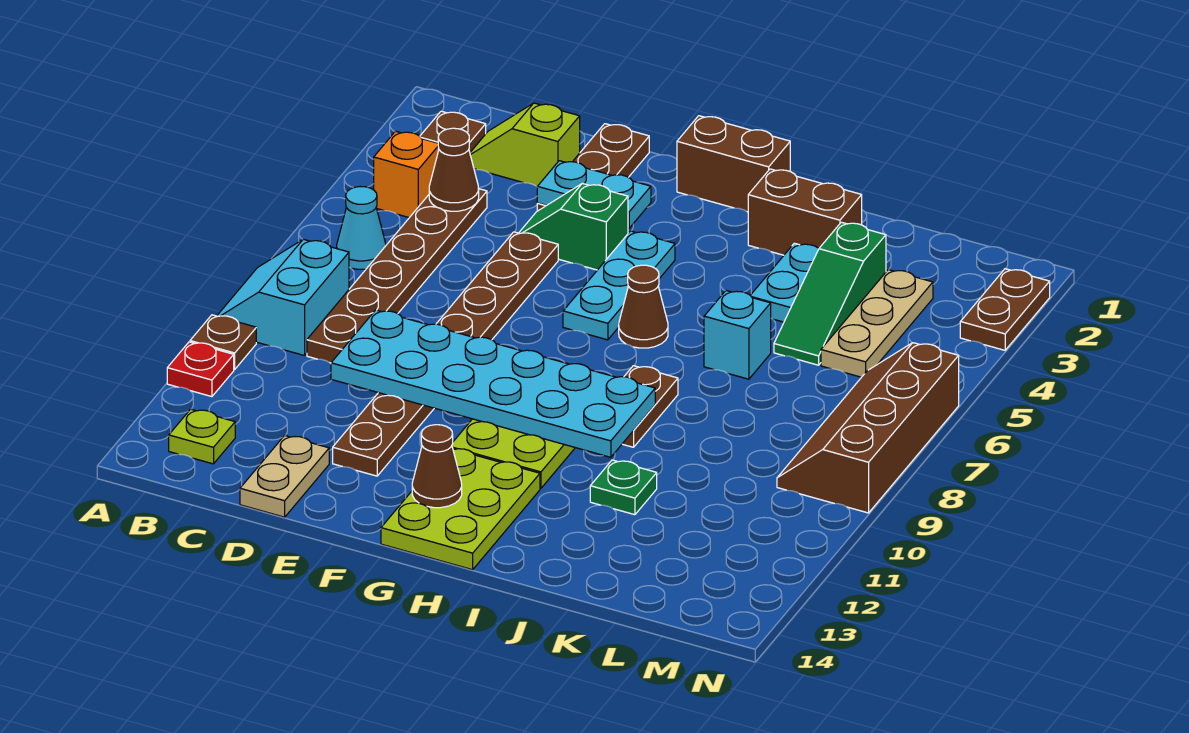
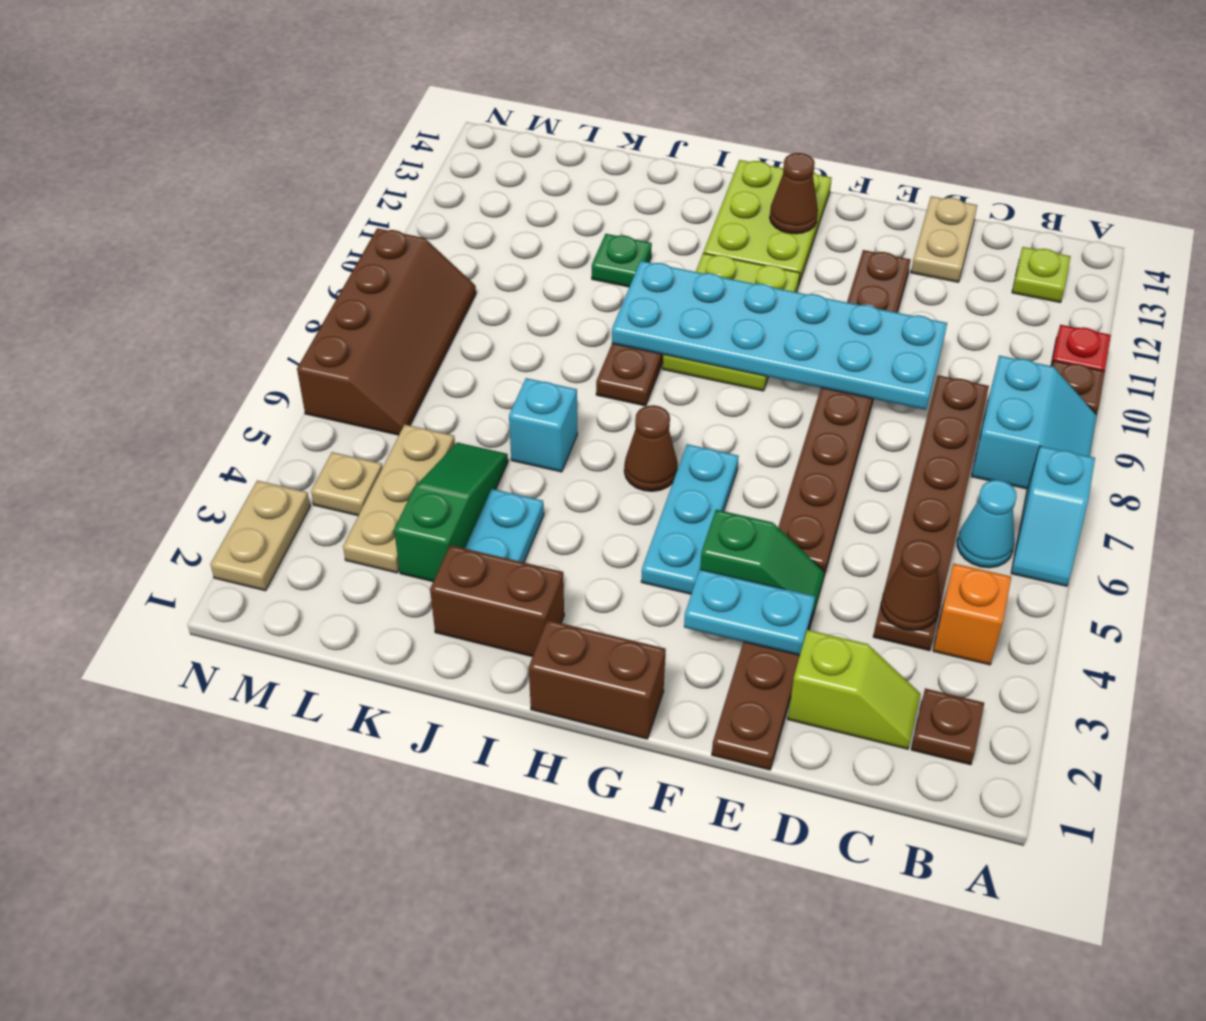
none -> cyan 1x2 slope [1011,446,1095,586]
none -> tan 1x1 plate [311,452,382,516]
brown 1x2 plate [960,269,1050,350] -> tan 1x2 plate [210,481,310,591]

